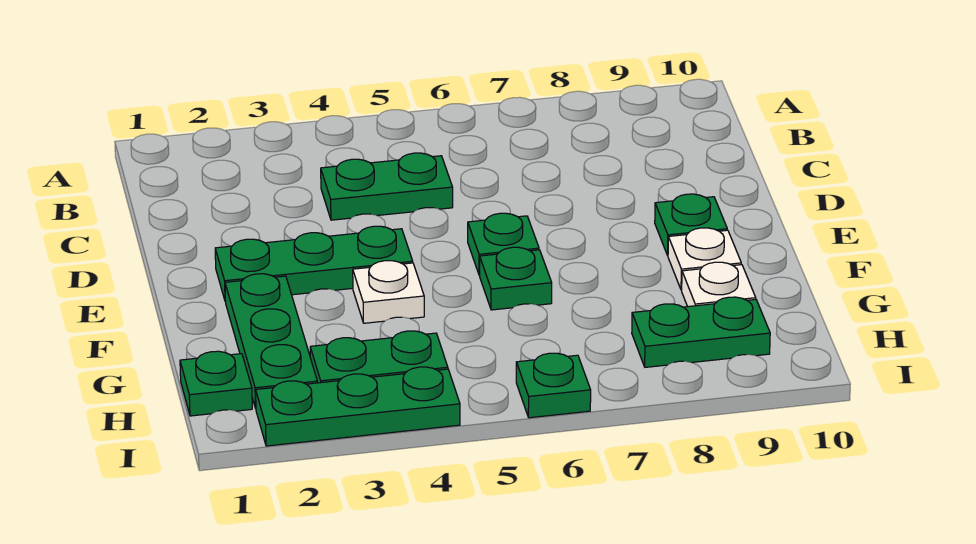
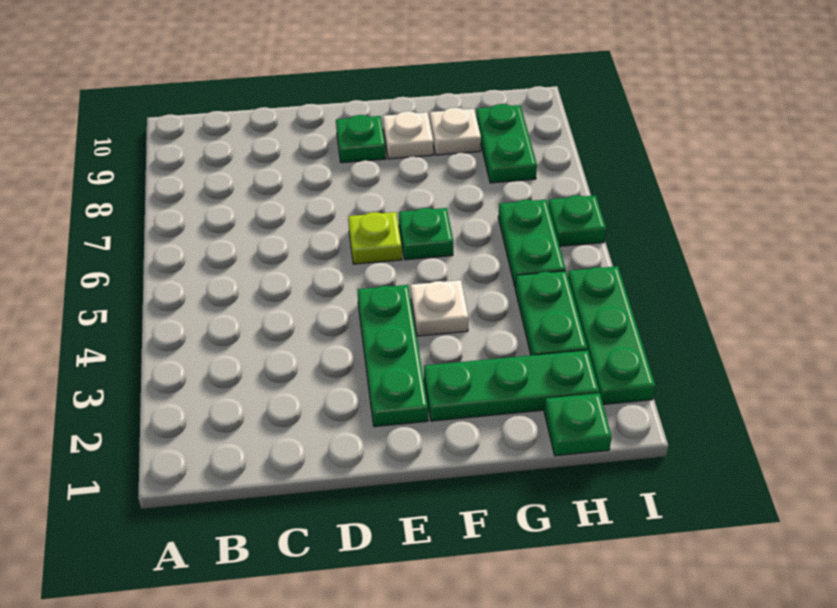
green 1x2 plate [321,153,453,220] -> green 1x2 plate moved to [498,200,566,287]
green 1x1 plate [468,213,539,275] -> lime 1x1 plate [348,212,402,264]

